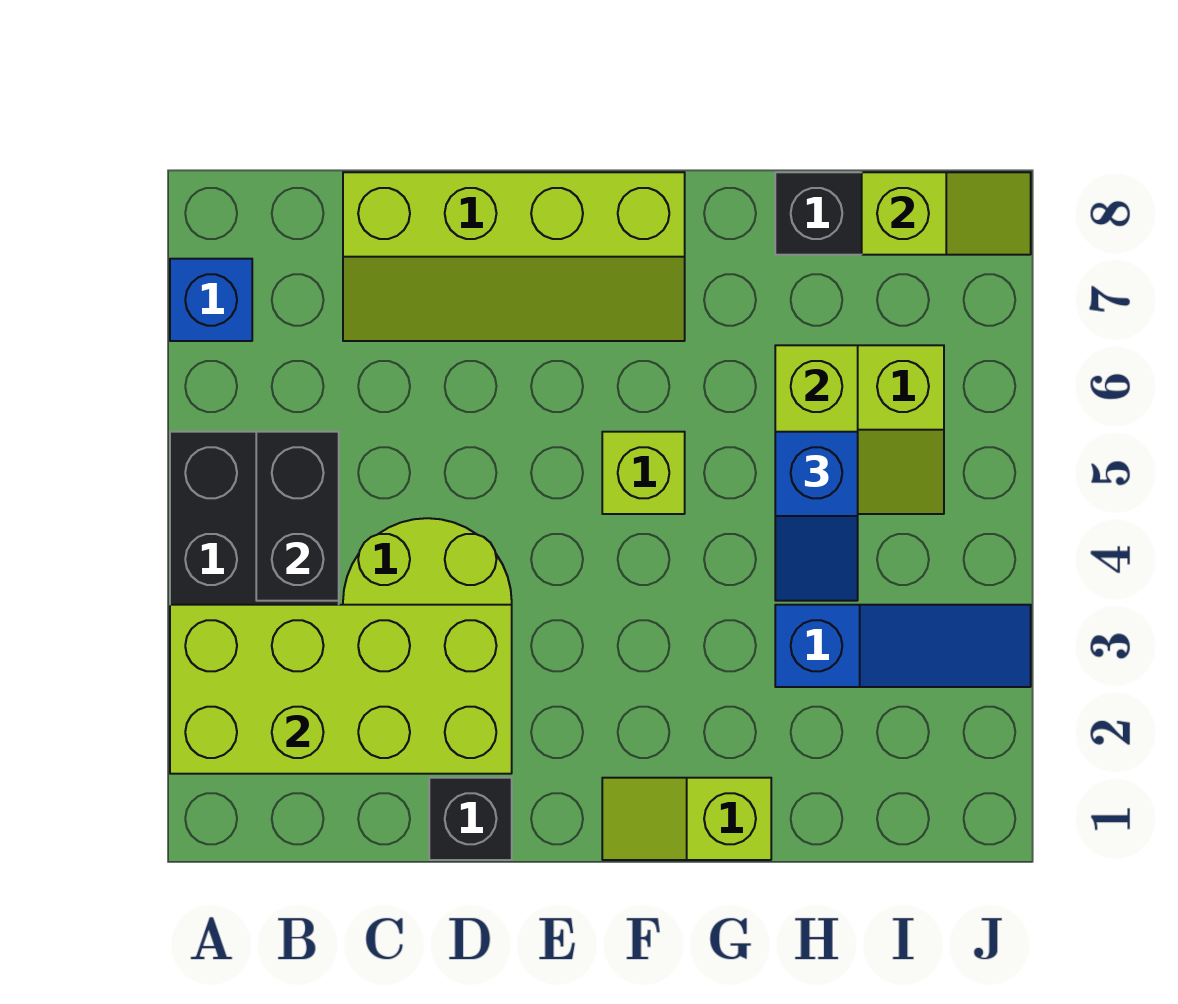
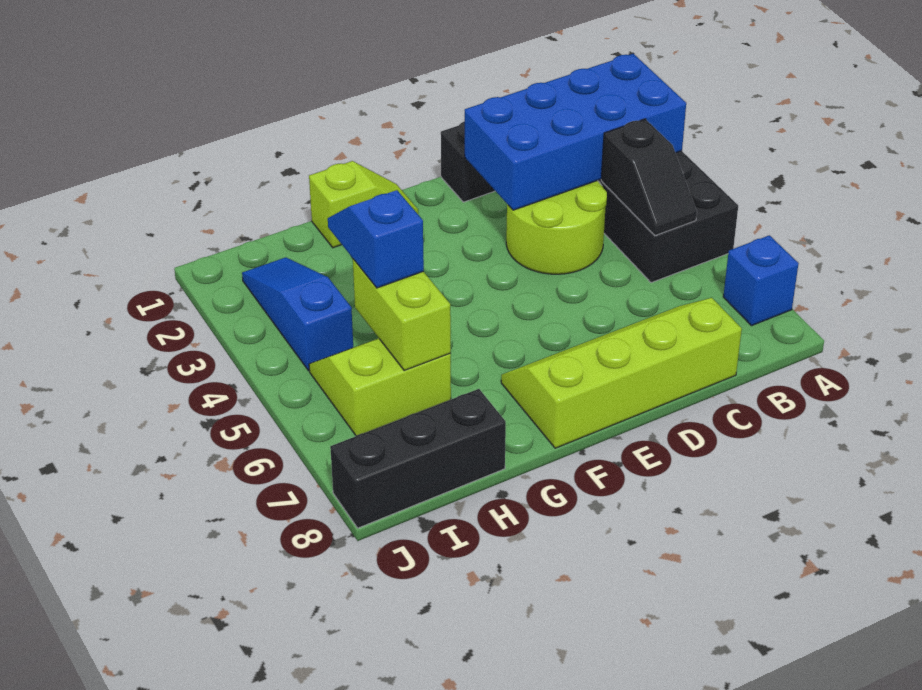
lime 2x4 brick [170,605,512,774] -> blue 2x4 brick [465,54,686,210]
black 1x2 brick [256,432,339,601] -> black 1x2 slope [601,119,697,236]
lime 1x1 brick [602,432,685,514] -> none
blue 1x3 slope [775,605,1031,687] -> blue 1x3 slope turned to [242,257,353,371]
lime 1x2 slope [862,172,1031,255] -> none

